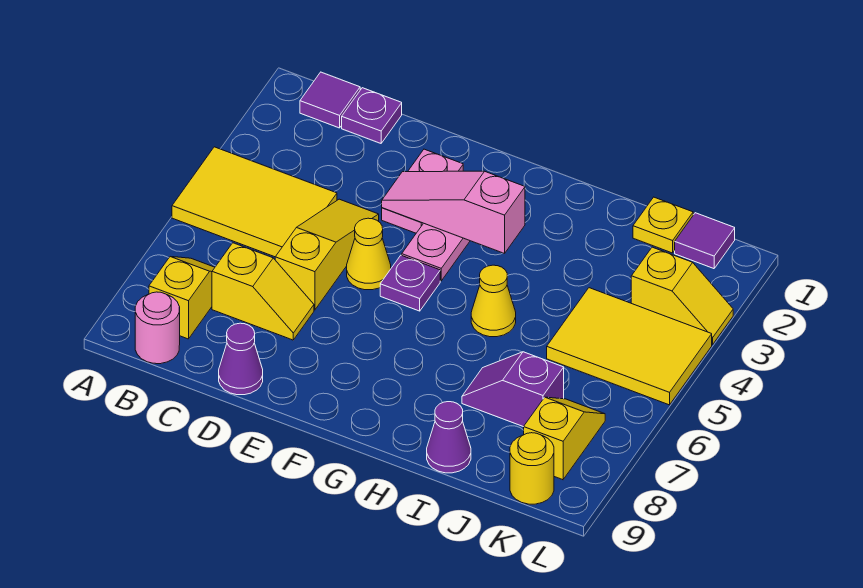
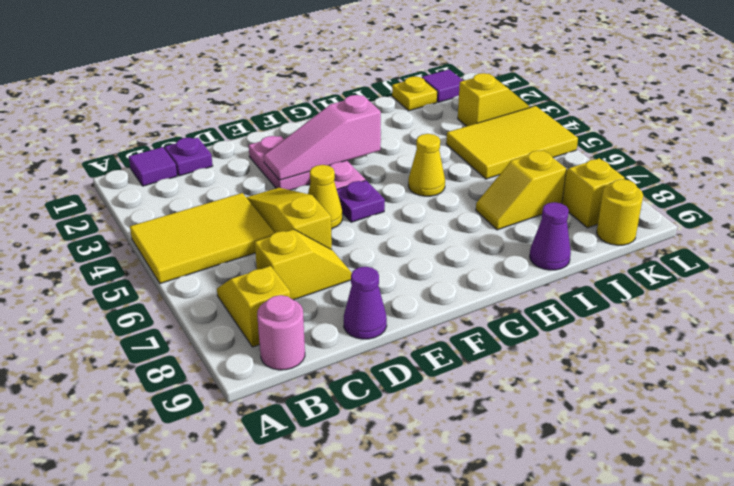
purple 1x2 slope [462,352,564,427] -> yellow 1x2 slope [476,150,566,230]

